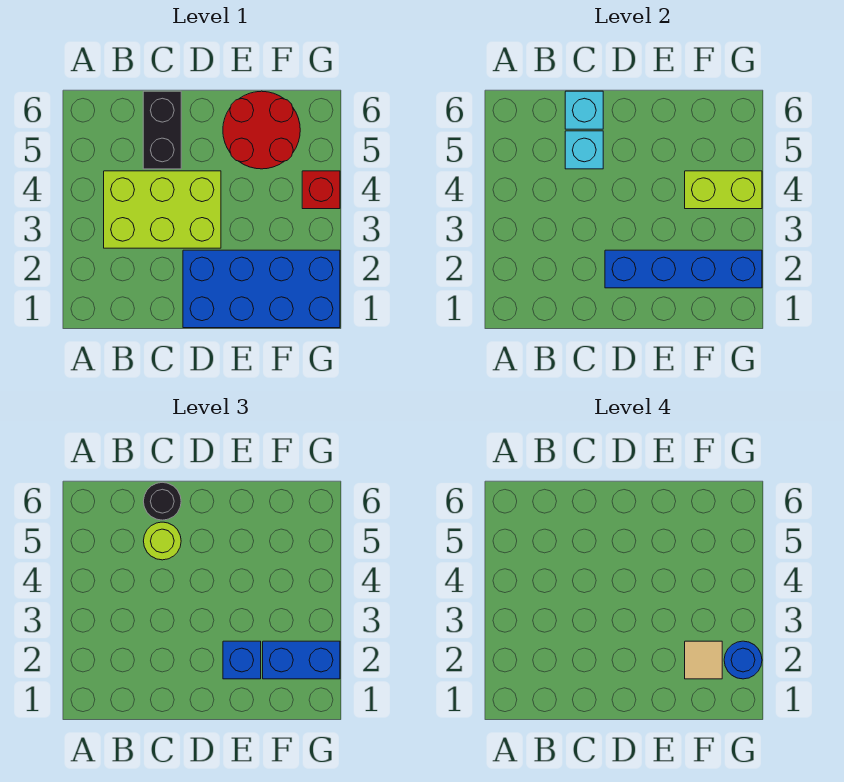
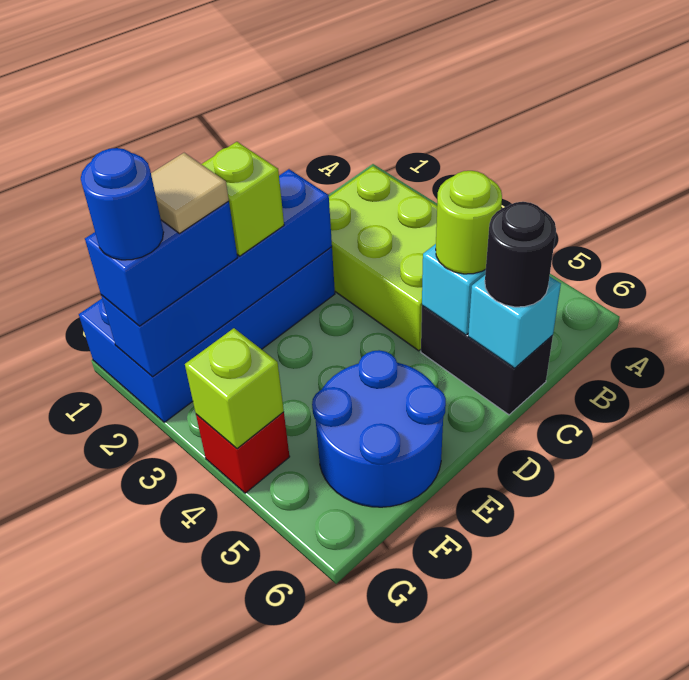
lime 2x3 brick [104,171,221,248] -> lime 2x3 brick turned to [329,166,437,351]
blue 1x1 brick [223,641,261,679] -> lime 1x1 brick [202,142,284,256]
red 2x2 round brick [223,91,300,169] -> blue 2x2 round brick [312,350,446,507]
lime 1x2 brick [685,171,762,209] -> lime 1x1 brick [185,328,284,449]

